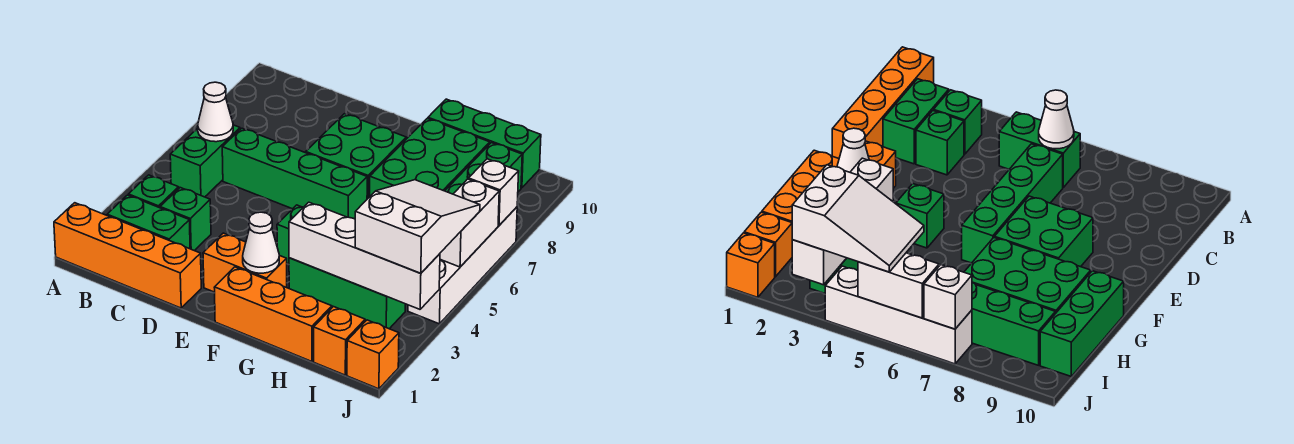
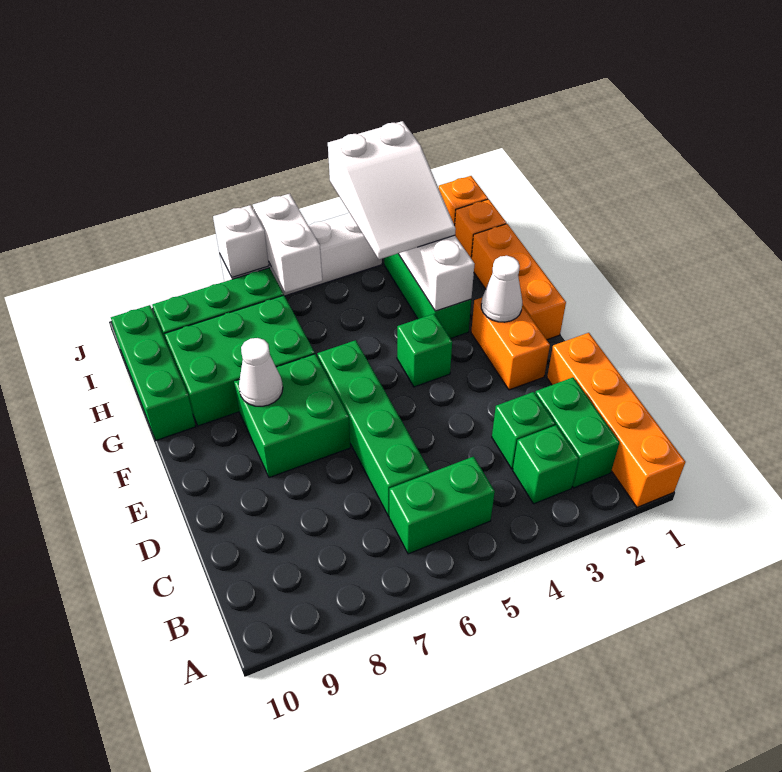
white 1x1 cone [198,82,233,142] -> white 1x1 cone moved to [239,338,283,406]
white 2x3 slope [355,180,480,273] -> white 2x3 slope turned to [328,121,456,259]
white 1x2 brick [440,179,499,267] -> white 1x2 brick turned to [253,194,322,293]

